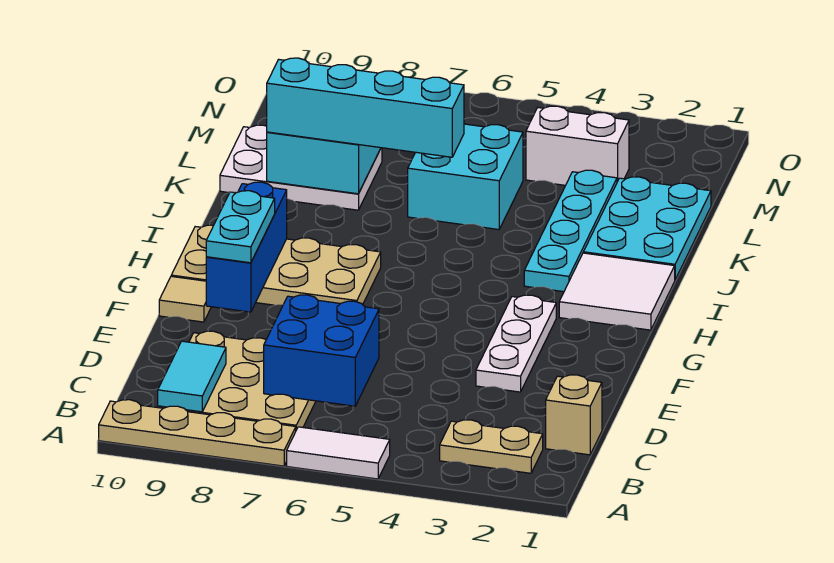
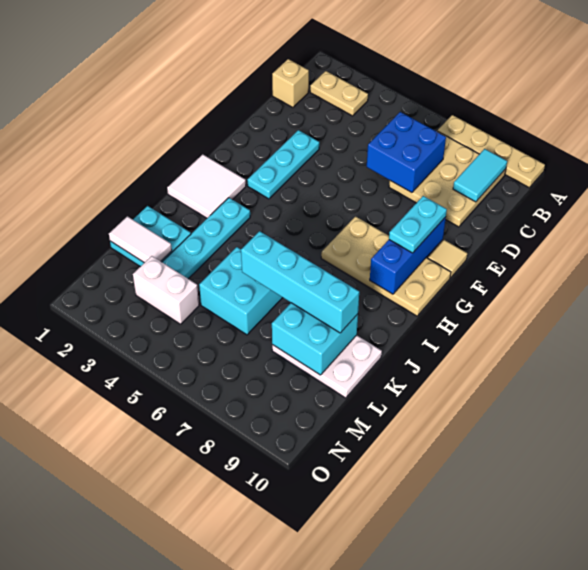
white 1x2 tile [287,427,390,479] -> white 1x2 tile moved to [109,216,172,263]
white 1x3 plate [476,295,556,392] -> cyan 1x3 plate [247,130,319,199]
cyan 2x3 plate [583,177,711,279] -> cyan 2x2 plate [110,206,191,267]

